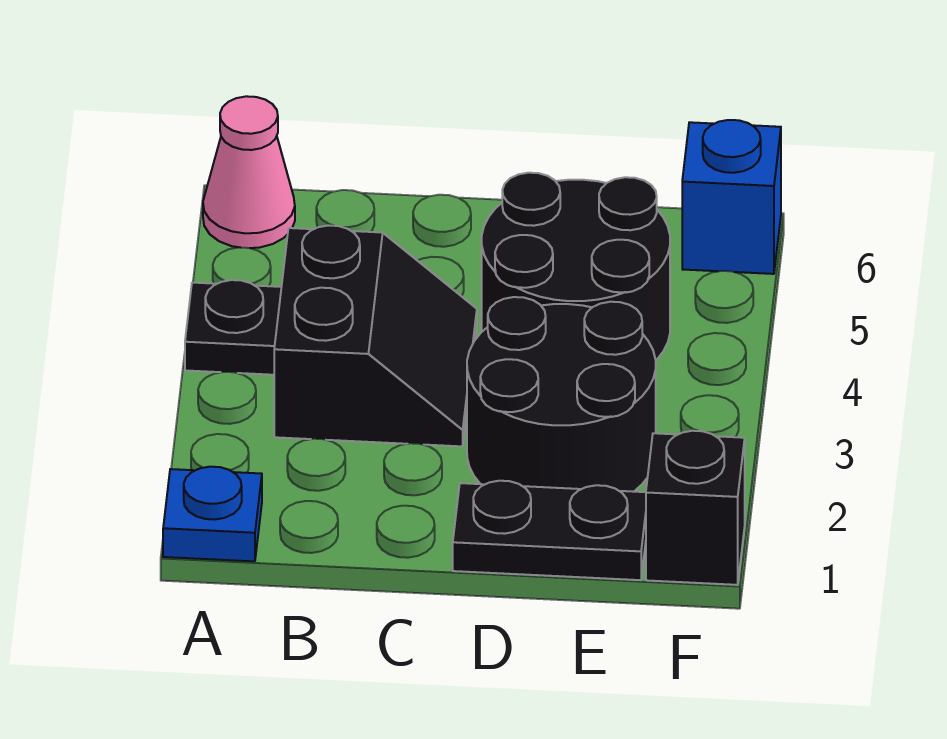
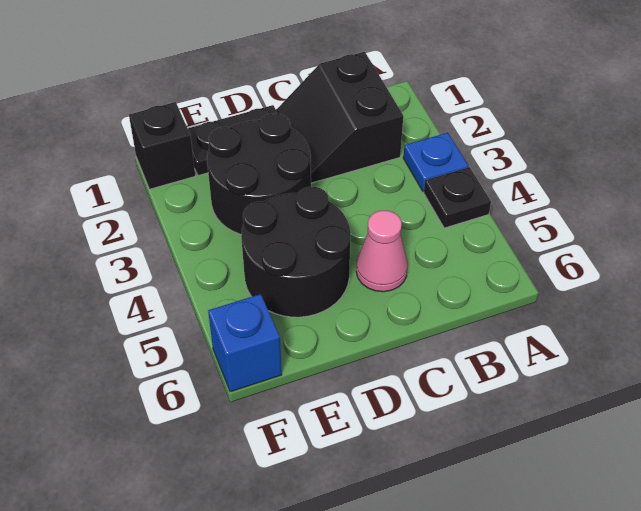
blue 1x1 plate [163,467,262,561] -> blue 1x1 plate moved to [403,133,468,191]
pink 1x1 cone [203,96,295,248] -> pink 1x1 cone moved to [356,210,408,292]
black 2x2 slope [274,225,477,446] -> black 2x2 slope moved to [276,52,403,183]

